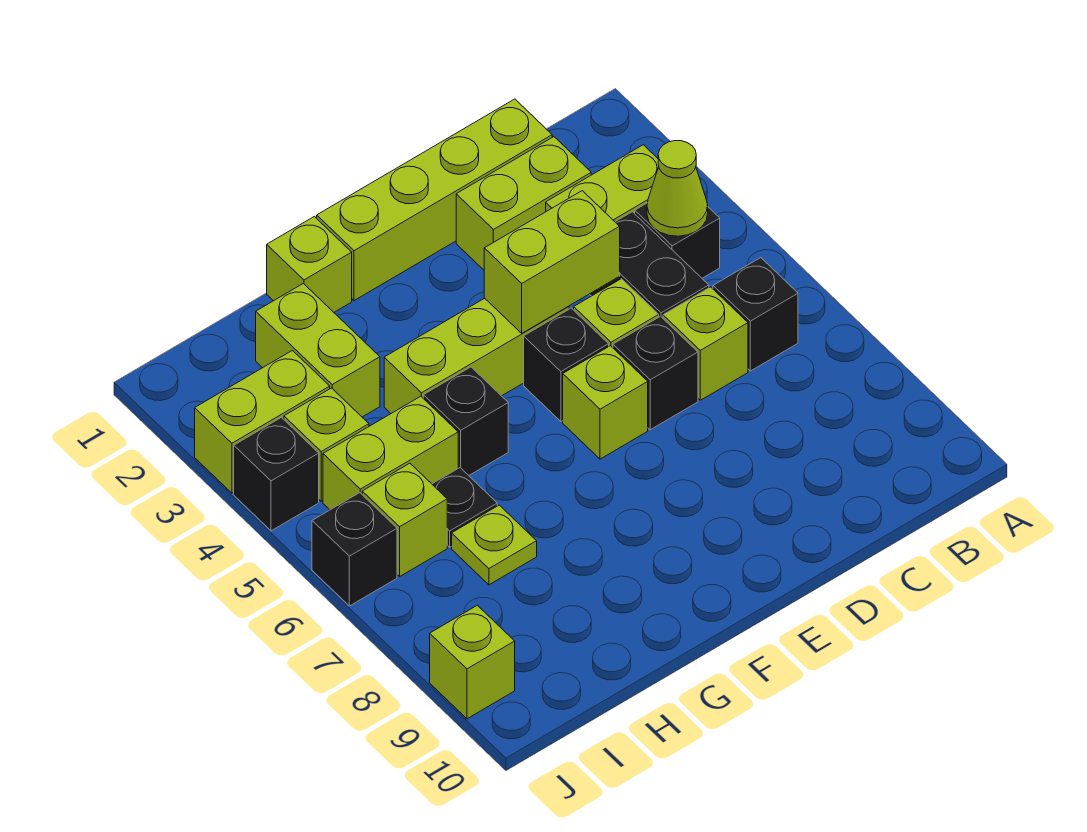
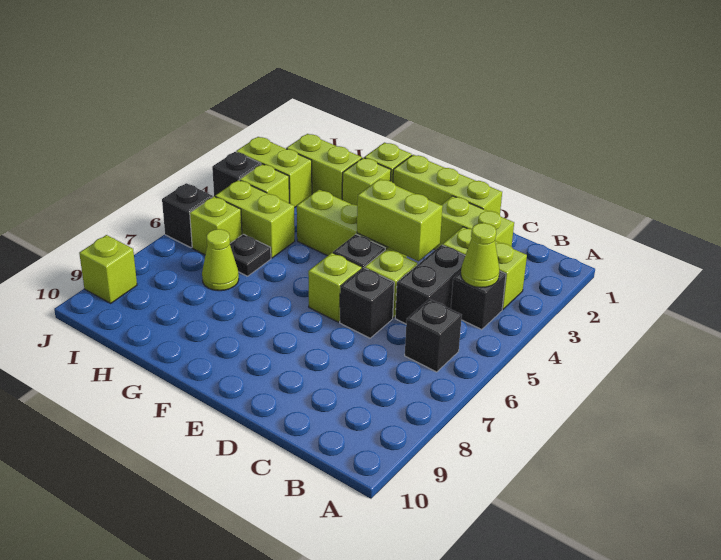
lime 1x4 brick [317,99,552,301] -> lime 1x3 brick [393,155,502,215]
lime 1x1 brick [663,287,748,400] -> lime 1x1 brick moved to [342,158,391,205]
black 1x1 brick [423,367,508,475] -> none
lime 1x2 brick [256,284,380,417] -> lime 1x2 brick turned to [286,134,362,200]
lime 1x1 plate [452,505,537,585] -> lime 1x1 cone [202,229,239,291]

